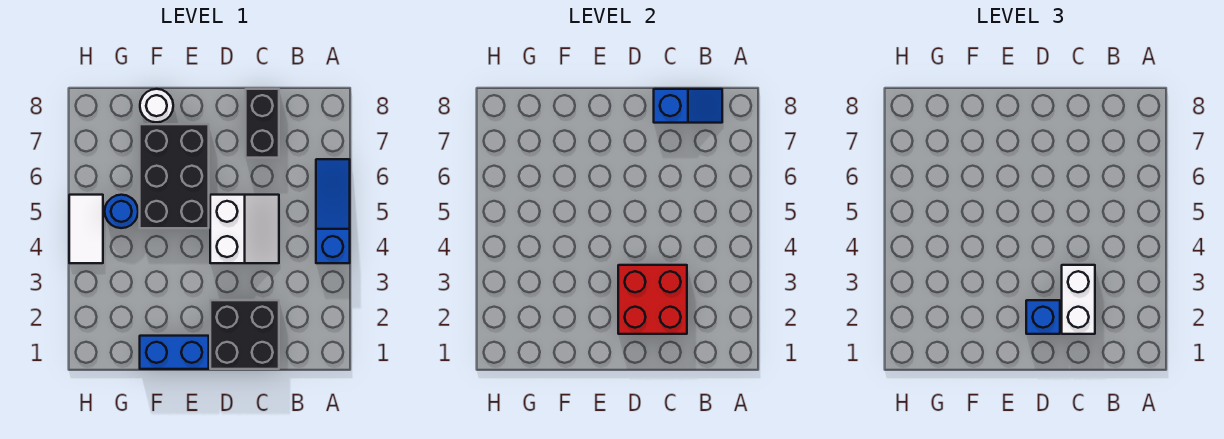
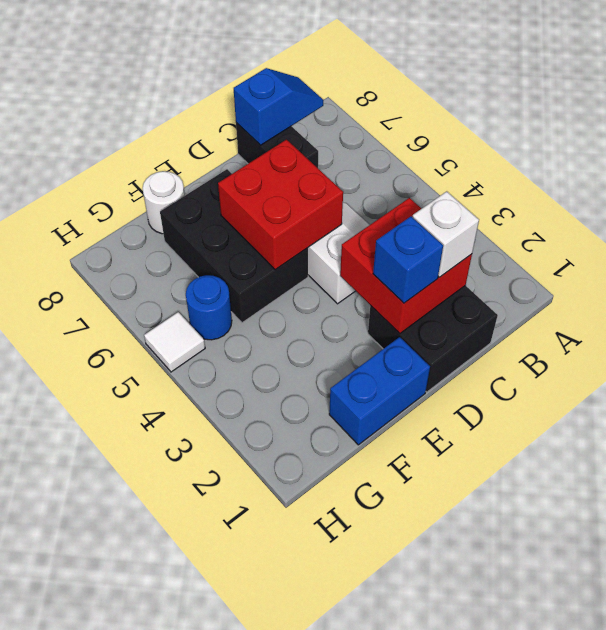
blue 1x3 slope [316,159,350,263] -> none
white 1x2 brick [1062,265,1095,334] -> white 1x1 brick [413,191,479,277]
none -> red 2x2 brick [218,140,343,270]
white 1x2 tile [69,195,103,263] -> white 1x1 tile [144,312,205,372]

